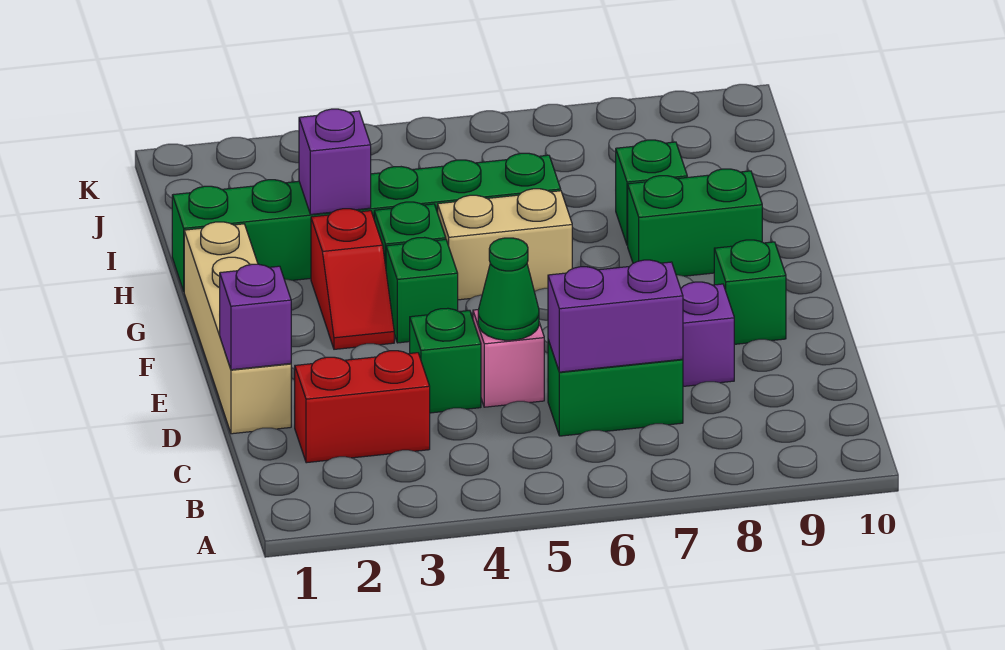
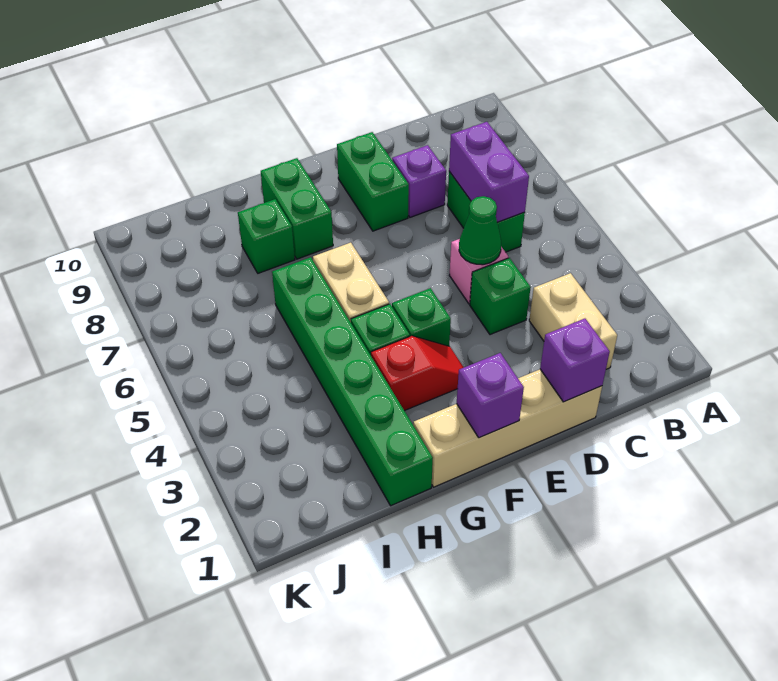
red 1x2 brick [295,351,430,463] -> tan 1x2 brick [529,273,617,369]
green 1x1 brick [714,240,786,344] -> green 1x2 brick [337,132,409,231]
purple 1x1 brick [299,109,371,214] -> purple 1x1 brick moved to [457,353,524,438]

